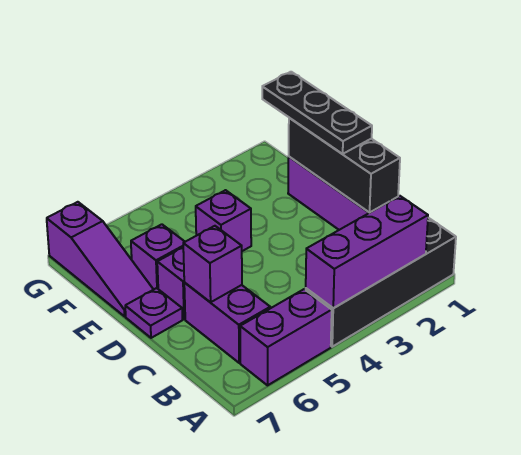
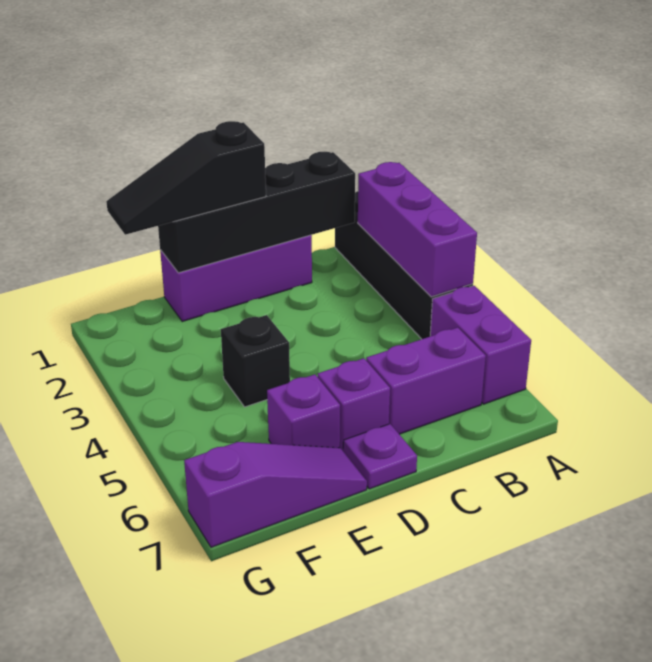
black 1x3 brick [289,118,400,213] -> black 1x4 brick [158,152,355,273]
purple 1x1 brick [183,226,242,302] -> none
black 1x3 plate [262,72,372,154] -> black 1x3 slope [106,121,266,235]
purple 1x1 brick [196,190,251,251] -> black 1x1 brick [221,315,290,407]

